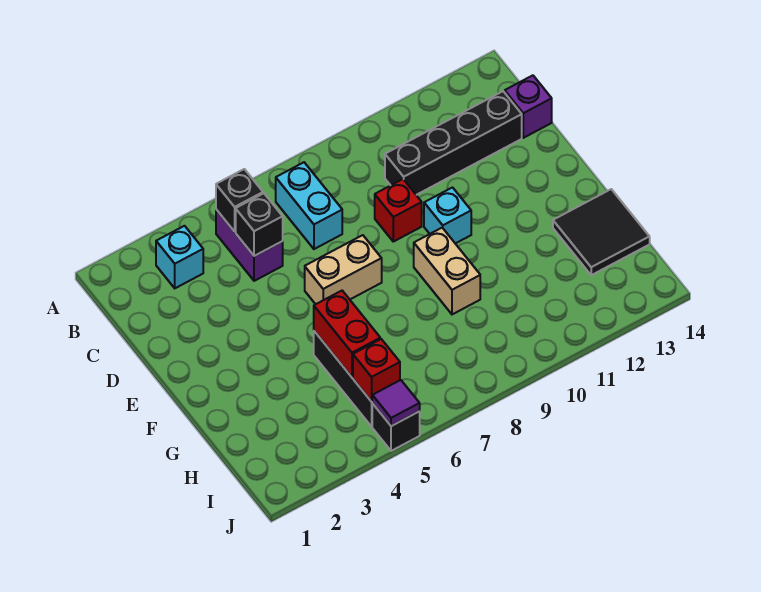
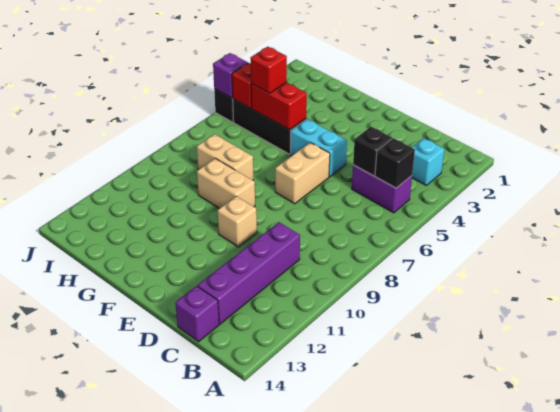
cyan 1x2 brick [276,162,342,249] -> cyan 1x2 brick moved to [291,119,347,177]
black 1x4 brick [385,91,522,195] -> purple 1x4 brick [198,222,300,324]
red 1x1 brick [375,179,422,242] -> red 1x1 brick moved to [250,47,287,93]
cyan 1x1 brick [424,188,471,244] -> tan 1x1 brick [218,196,257,247]
none -> tan 1x2 brick [197,134,253,180]
black 2x2 tile [553,189,650,275] -> none
purple 1x1 tile [372,380,420,426] -> purple 1x1 brick [213,53,248,98]

